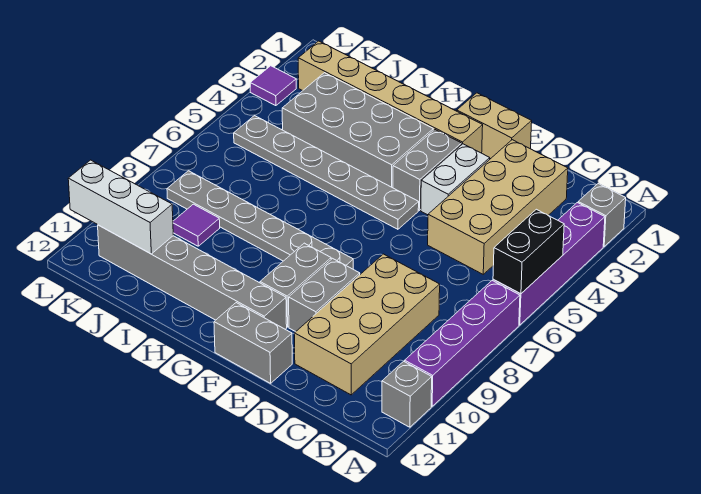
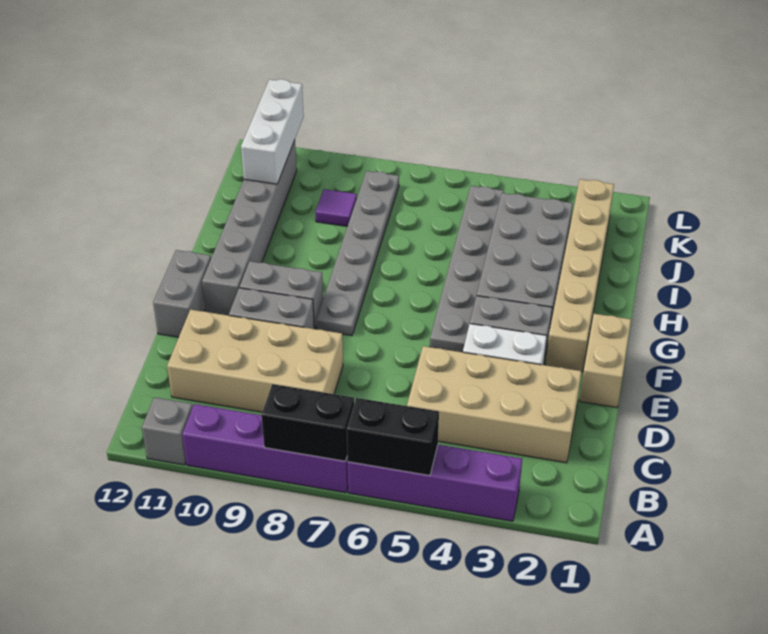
grey 1x1 brick [578,184,626,246] -> none
none -> black 1x2 brick [262,384,354,461]
purple 1x1 tile [250,66,296,106] -> none

